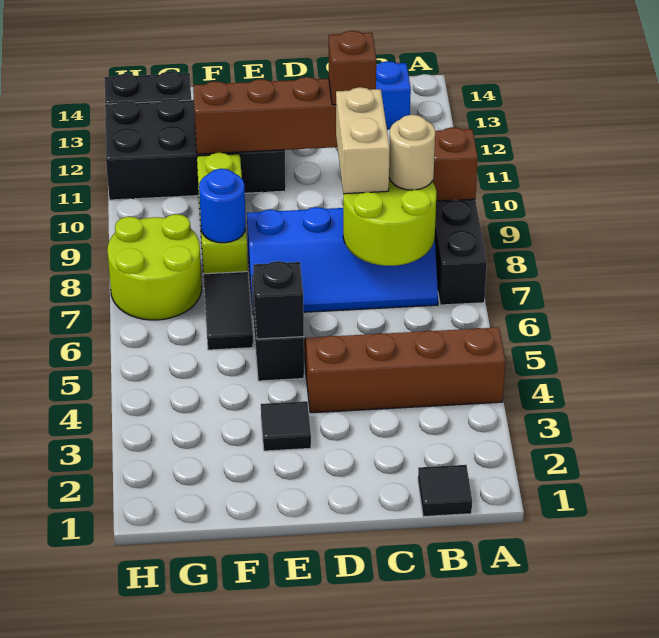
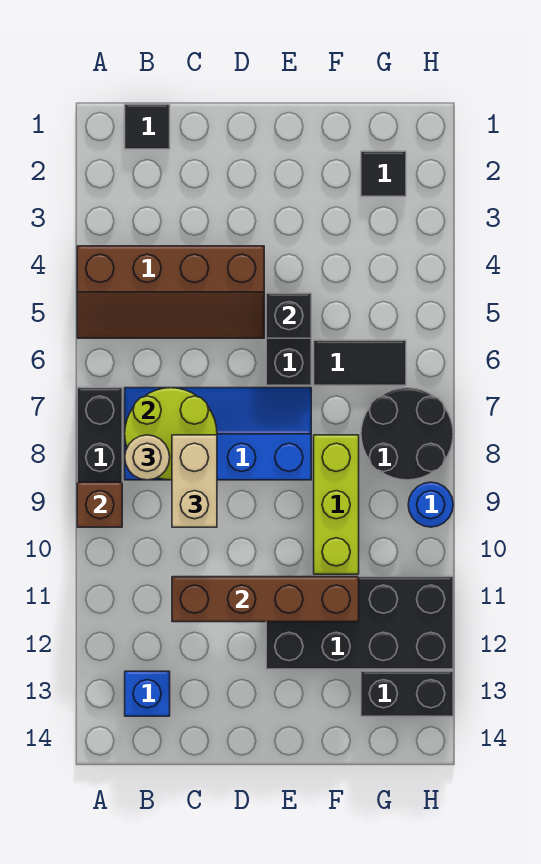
brown 1x1 brick [329,31,376,105] -> none
black 1x1 tile [261,401,311,451] -> black 1x1 tile moved to [361,151,406,196]
black 1x2 tile [203,272,253,350] -> black 1x2 tile turned to [314,340,406,385]
blue 1x1 round brick [199,169,246,243] -> blue 1x1 round brick moved to [408,482,453,527]
lime 2x2 round brick [107,214,202,320] -> black 2x2 round brick [361,388,453,480]

